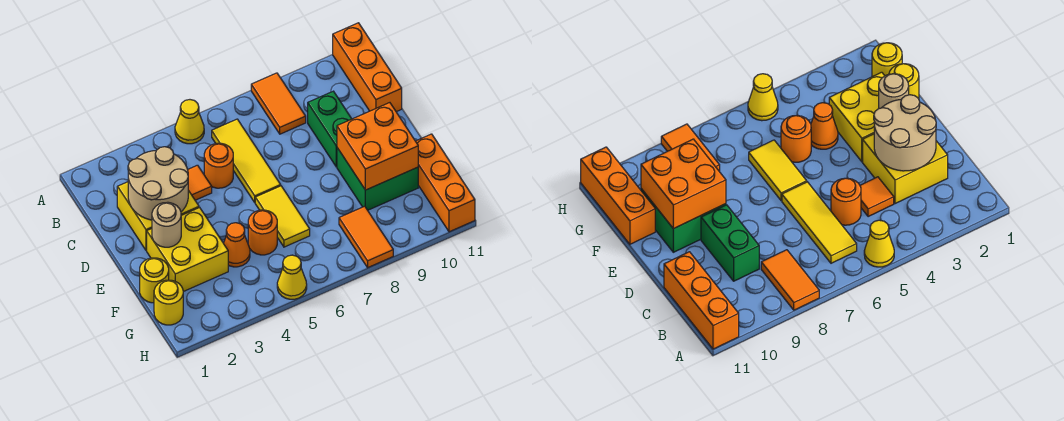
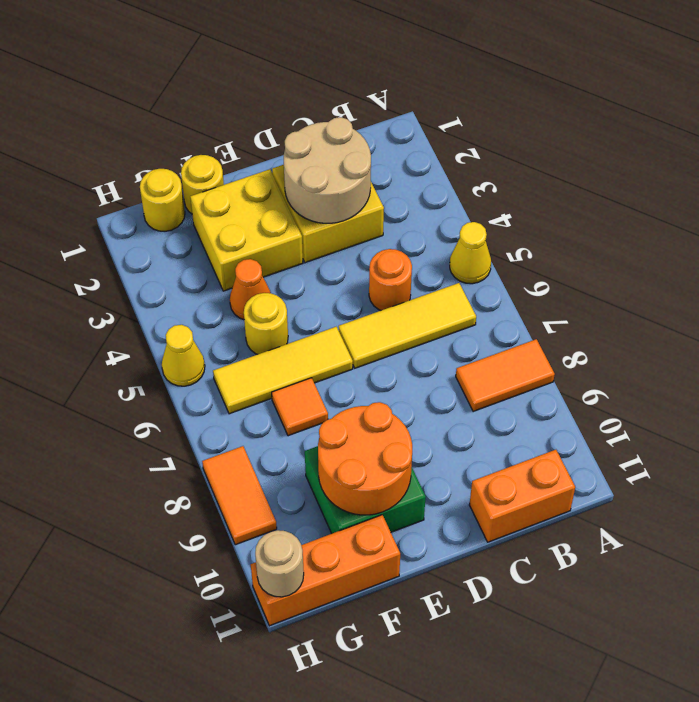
orange 1x3 brick [333,23,402,112] -> orange 1x2 brick [469,450,575,542]
orange 1x1 tile [188,165,212,200] -> orange 1x1 tile moved to [272,378,328,436]
green 1x2 brick [308,91,352,167] -> none
tan 1x1 round brick [152,202,181,247] -> tan 1x1 round brick moved to [255,530,304,597]
yellow 1x2 tile [255,186,310,247] -> yellow 1x3 tile [213,327,353,414]
orange 2x2 brick [337,103,418,190] -> orange 2x2 round brick [318,402,412,515]
orange 1x1 round brick [248,210,277,255] -> yellow 1x1 round brick [244,293,288,354]
orange 1x2 tile [339,206,393,268] -> orange 1x2 tile turned to [202,446,277,545]

